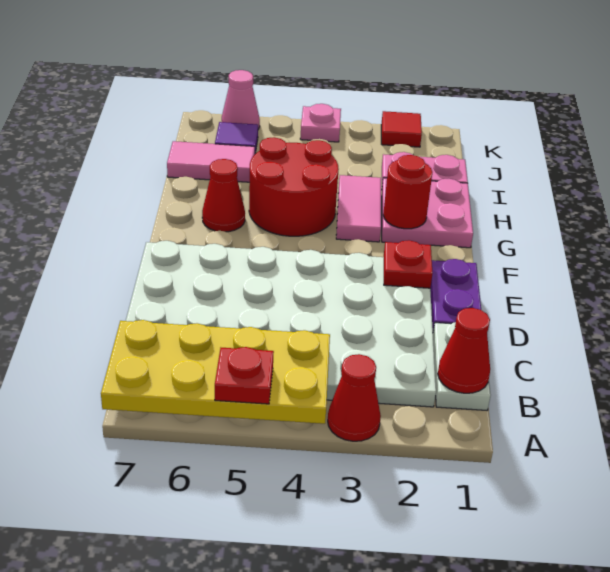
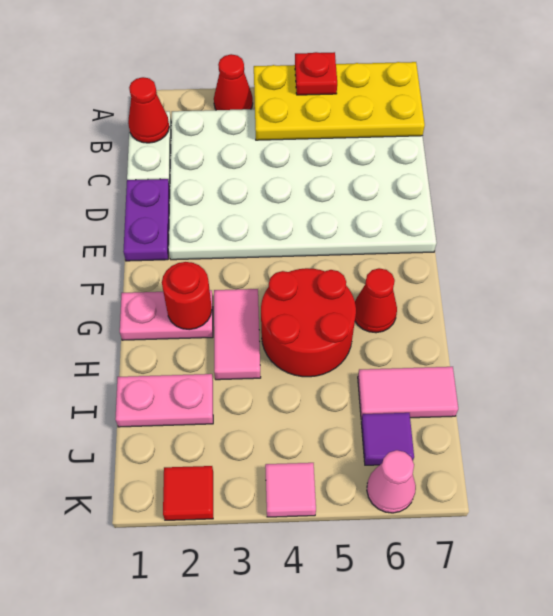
red 1x1 plate [384,240,432,288] -> none
pink 2x2 plate [382,178,473,248] -> pink 1x2 plate [120,290,213,340]
pink 1x1 plate [300,104,341,142] -> pink 1x1 tile [265,463,316,517]

